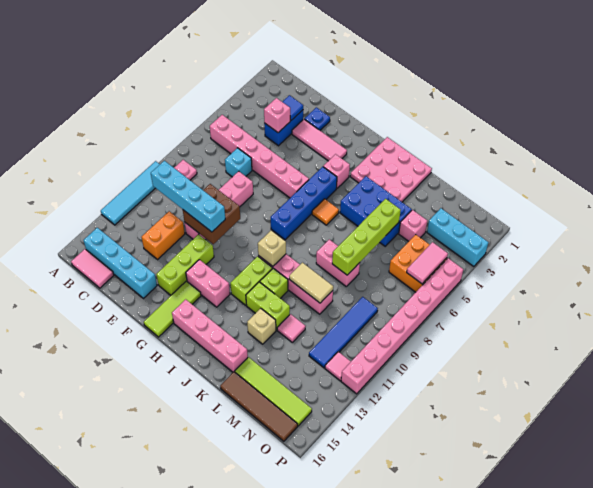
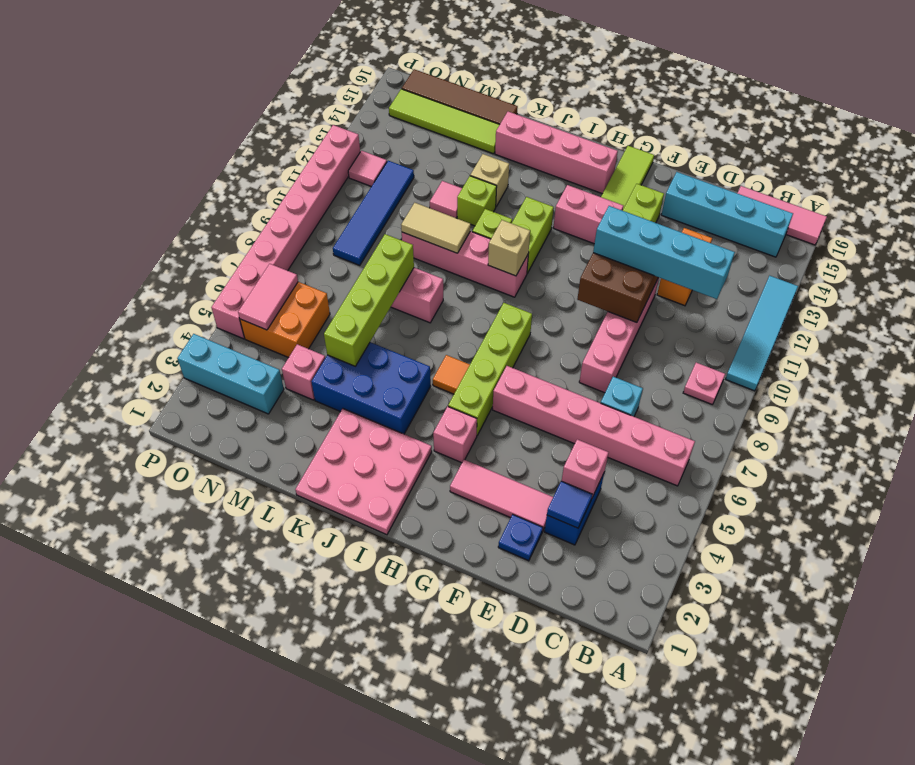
pink 1x2 tile [71,249,114,288] -> pink 1x3 tile [737,186,827,245]
blue 1x4 brick [271,167,337,240] -> lime 1x4 brick [448,303,532,435]
lime 1x2 brick [246,282,290,330] -> lime 1x1 brick [457,176,497,226]

